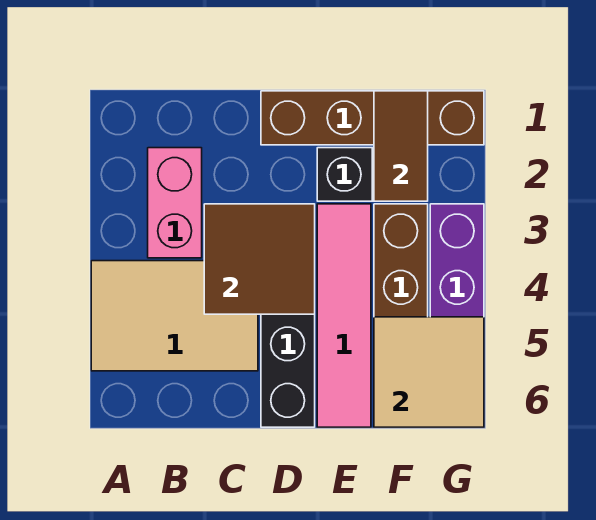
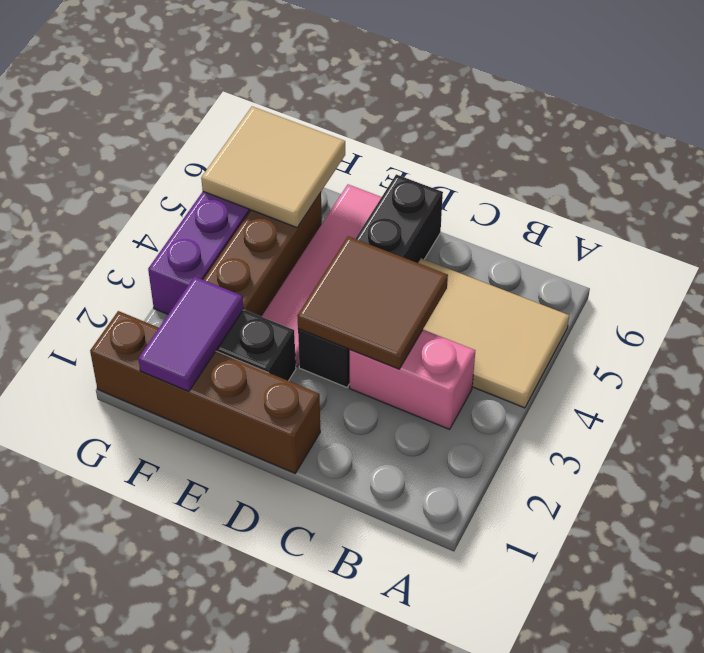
pink 1x2 brick [148,148,202,258] -> pink 1x2 brick turned to [350,330,475,429]
brown 1x2 tile [374,91,428,201] -> purple 1x2 tile [138,277,243,391]

